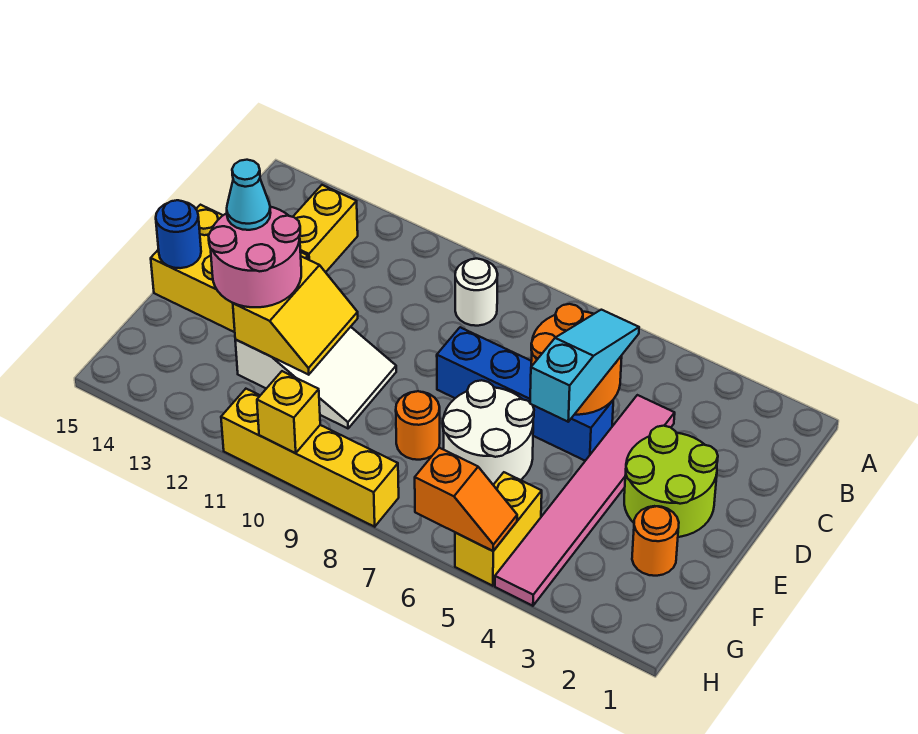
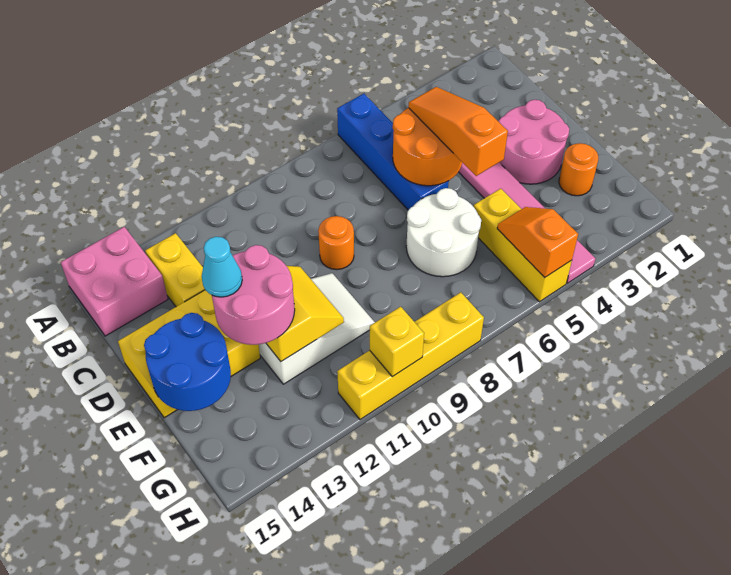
none -> pink 2x2 brick [61,227,168,336]
white 1x1 round brick [455,259,498,326] -> none
cyan 1x3 slope [530,310,639,422] -> orange 1x3 slope [408,87,508,176]
lime 2x2 round brick [624,426,718,537] -> pink 2x2 round brick [499,100,569,184]
blue 1x4 brick [437,327,613,461] -> blue 1x4 brick turned to [337,94,449,210]
blue 1x1 round brick [156,200,201,268] -> blue 2x2 round brick [144,313,231,411]
orange 1x1 round brick [396,391,440,460] -> orange 1x1 round brick moved to [318,216,354,270]
yellow 1x2 brick [455,472,542,586] -> yellow 1x3 brick [474,189,572,302]
orange 1x2 slope [415,448,517,551] -> orange 1x2 slope turned to [497,207,578,278]

